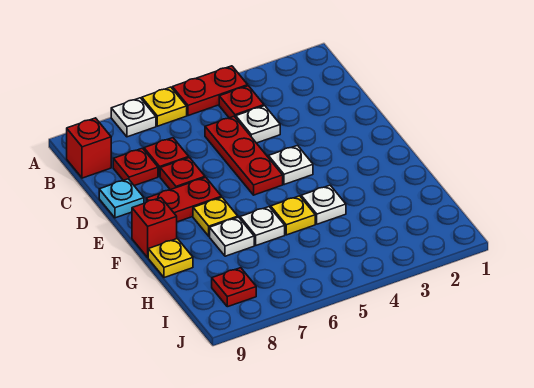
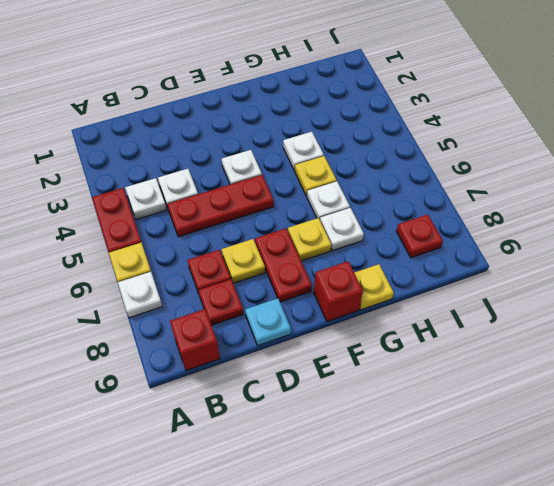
red 1x1 plate [219,86,264,118] -> white 1x1 plate [125,178,167,220]
red 1x1 plate [160,158,205,190] -> yellow 1x1 plate [222,239,265,283]

